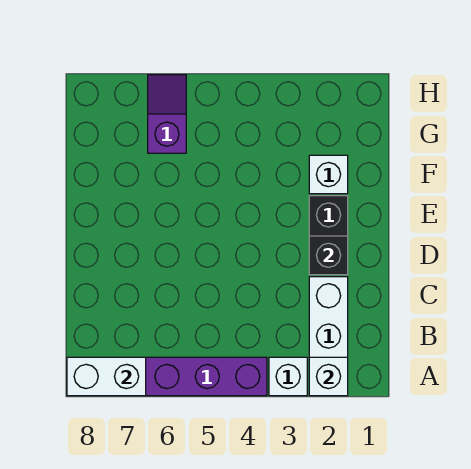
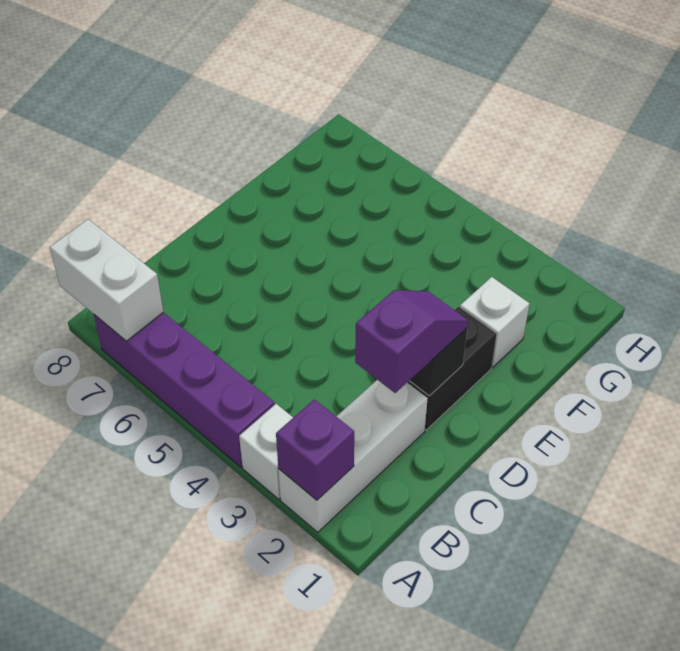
white 1x1 brick [309,357,348,396] -> purple 1x1 brick [276,399,354,500]
purple 1x2 slope [148,75,186,153] -> purple 1x2 slope moved to [355,290,468,393]

